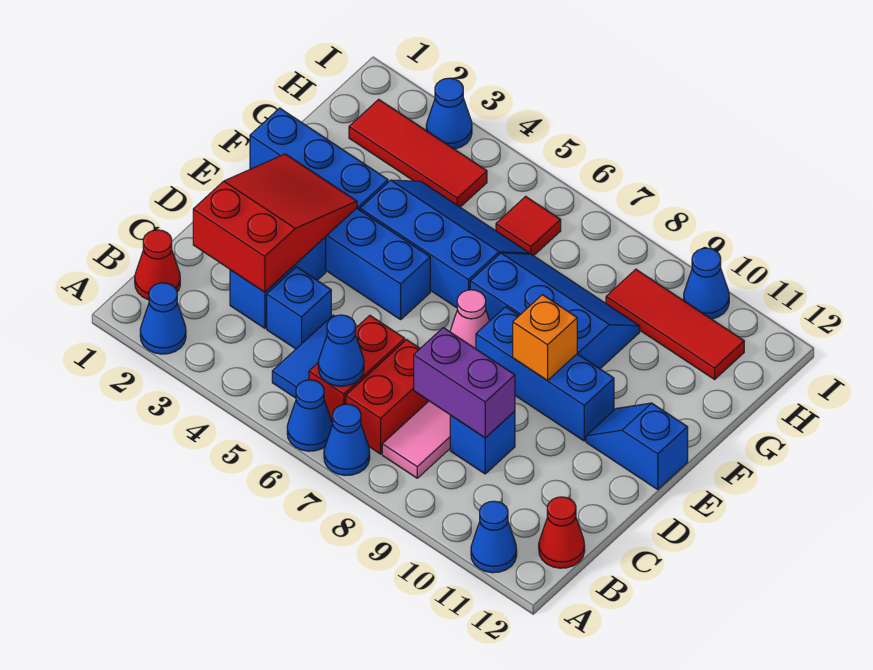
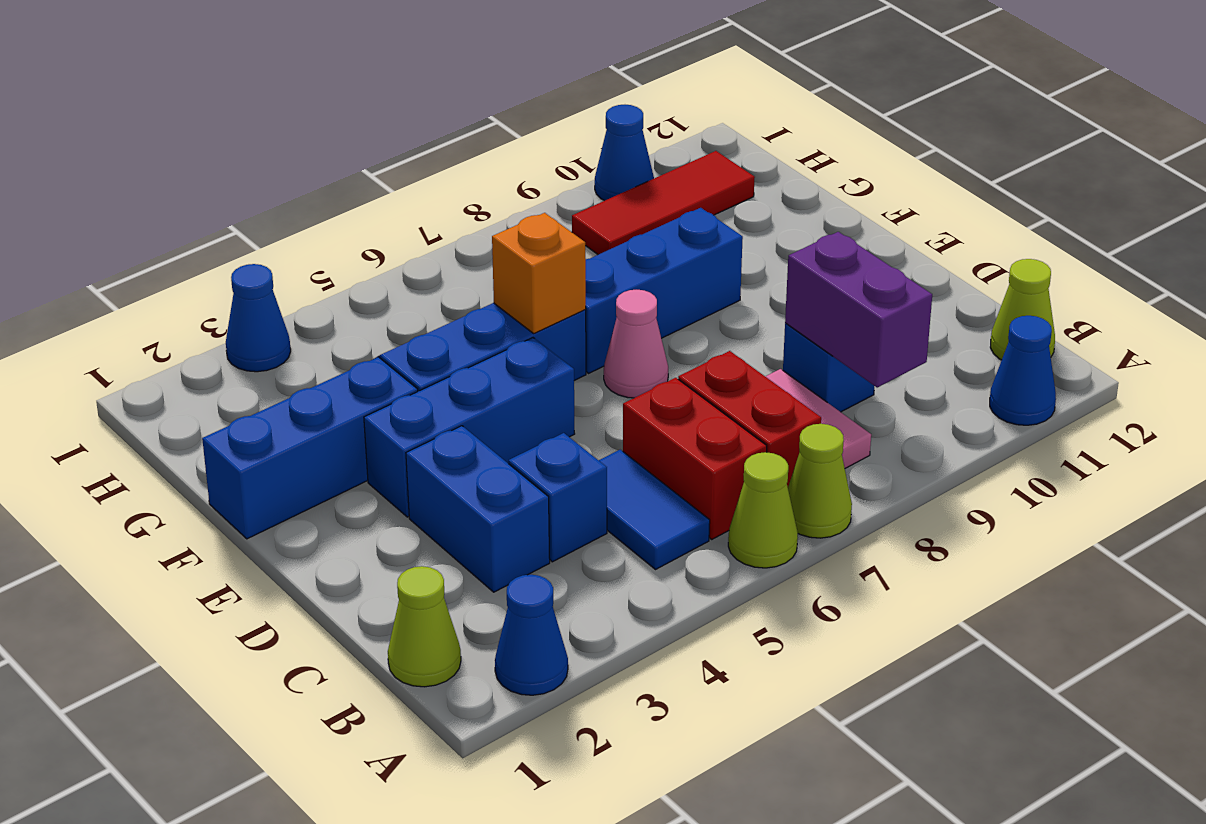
blue 1x1 cone [287,380,333,451] -> lime 1x1 cone [728,452,798,568]
blue 1x1 cone [324,404,370,476] -> lime 1x1 cone [788,424,852,538]
red 1x1 cone [135,230,180,300] -> lime 1x1 cone [388,566,461,687]
blue 1x1 cone [318,315,364,386] -> none
red 1x1 cone [539,497,585,568] -> lime 1x1 cone [990,259,1055,360]
red 2x3 slope [193,154,357,292] -> none
purple 1x2 brick [414,328,515,438] -> purple 1x2 brick turned to [785,232,932,387]
blue 1x3 brick [476,307,614,441] -> none
orange 1x1 brick [513,295,577,381] -> orange 1x1 brick moved to [492,213,586,333]
blue 1x2 slope [586,403,688,490] -> none
red 1x3 tile [349,99,487,207] -> none
red 1x1 tile [496,196,561,256] -> none

